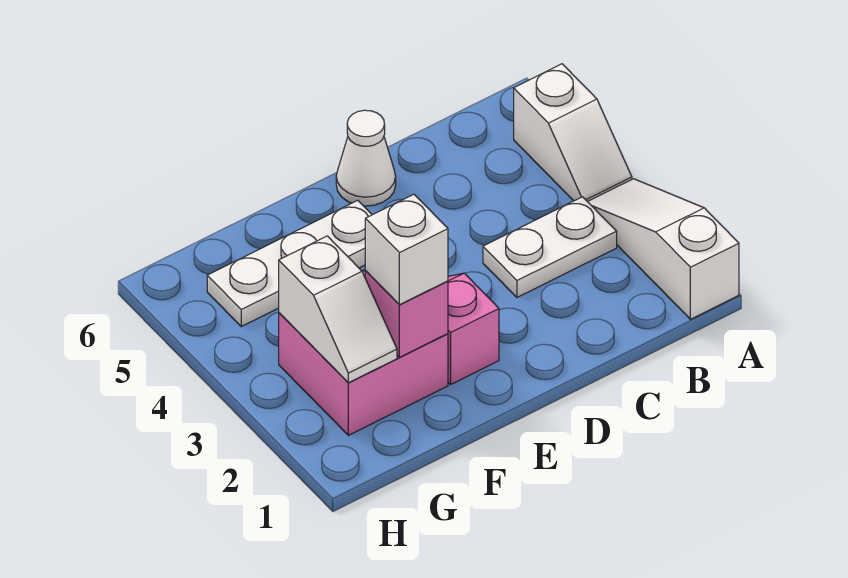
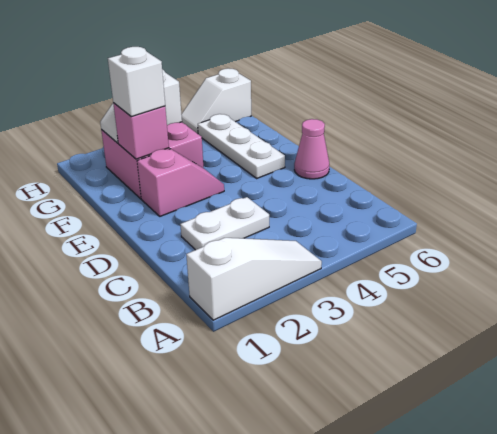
white 1x2 slope [514,64,632,202] -> white 1x2 slope moved to [181,68,251,134]
white 1x2 plate [483,197,617,297] -> white 1x2 plate turned to [180,197,269,250]
white 1x1 cone [336,110,396,206] -> pink 1x1 cone [294,119,329,179]

